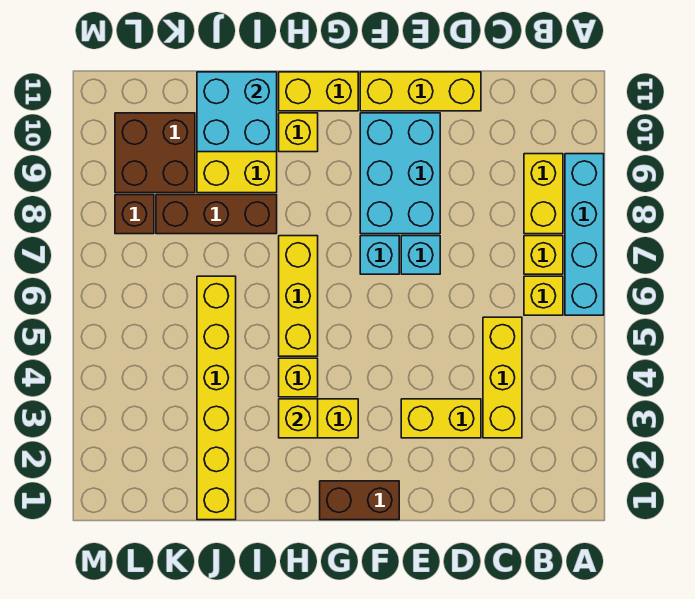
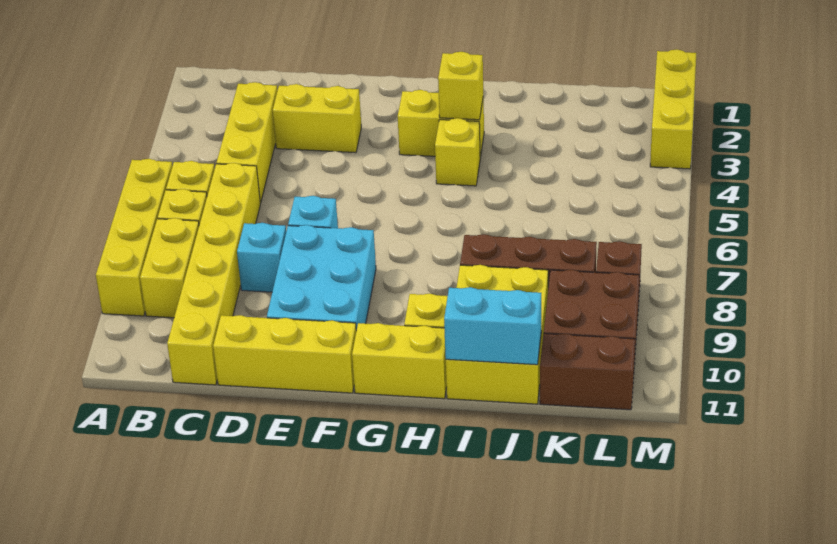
cyan 1x4 brick [565,154,604,315] -> yellow 1x4 brick [96,159,172,316]
brown 1x2 brick [320,481,399,520] -> brown 1x2 brick moved to [540,334,635,410]
cyan 1x1 brick [360,236,399,274] -> cyan 1x1 brick moved to [237,223,286,292]
yellow 1x3 brick [279,236,318,356] -> yellow 1x3 brick moved to [650,49,696,169]
cyan 2x2 brick [197,72,277,152] -> cyan 1x2 brick [444,287,541,365]
yellow 1x6 brick [197,276,236,520] -> yellow 1x6 brick moved to [167,163,260,385]

